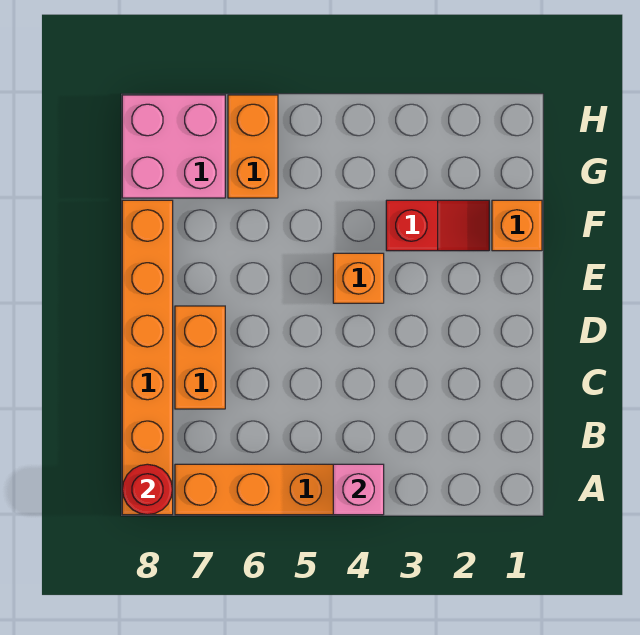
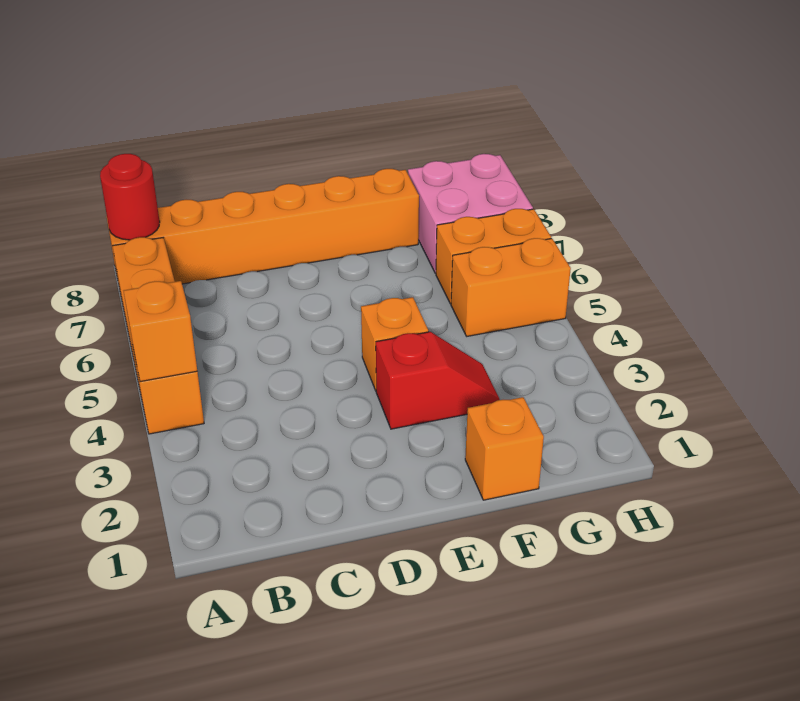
pink 1x1 brick [333,464,384,515] -> orange 1x1 brick [124,281,197,382]
orange 1x2 brick [175,306,225,409] -> orange 1x2 brick moved to [451,238,571,336]
red 1x2 slope [386,200,489,251] -> red 1x2 slope turned to [376,332,500,429]

